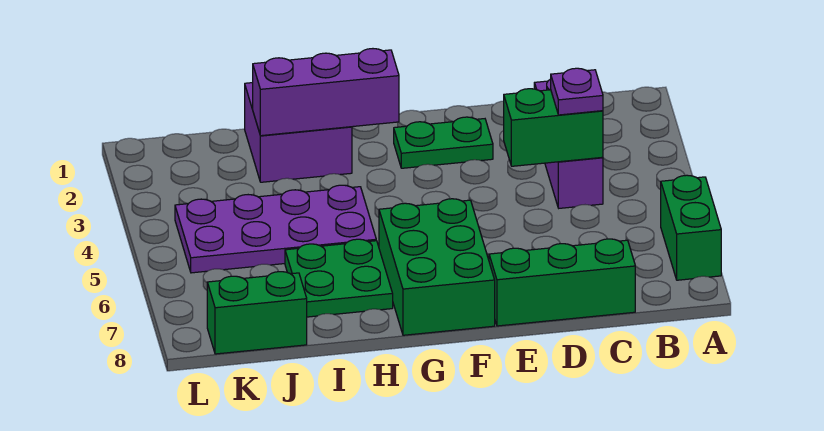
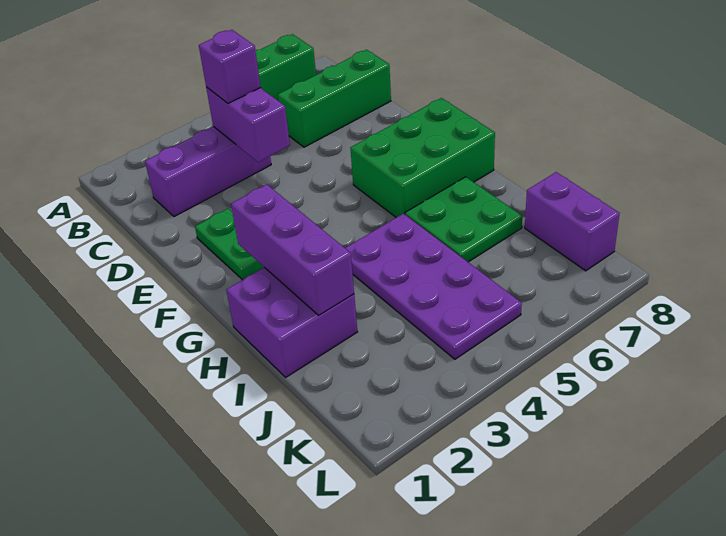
green 1x2 brick [504,89,603,166] -> purple 1x2 brick [206,87,290,162]
purple 1x1 plate [551,68,603,115] -> purple 1x1 brick [199,30,261,103]
green 1x3 brick [489,239,635,326] -> green 1x3 brick turned to [278,50,391,147]
green 1x2 brick [207,272,307,354] -> purple 1x2 brick [525,172,620,271]

